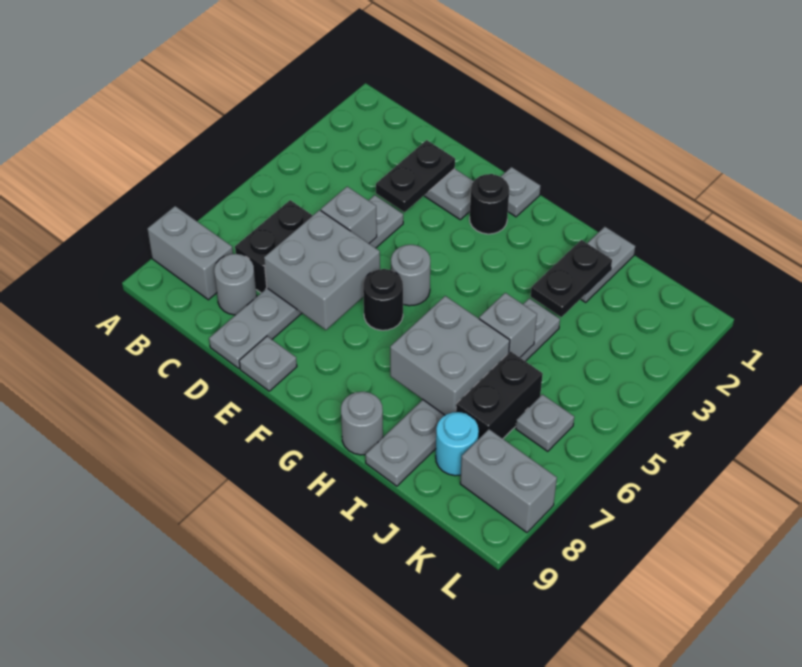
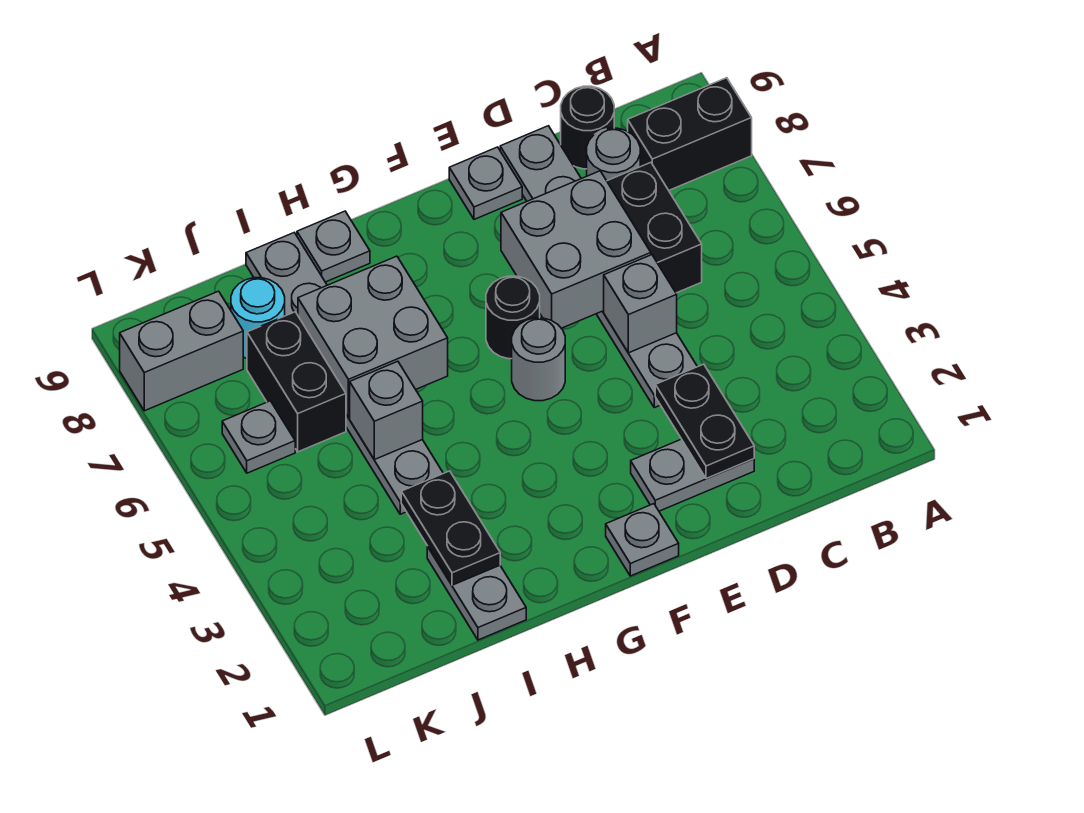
grey 1x2 brick [147,206,233,300] -> black 1x2 brick [628,78,752,190]
black 1x1 round brick [470,174,509,234] -> black 1x1 round brick moved to [561,86,614,169]
grey 1x1 round brick [341,392,383,455] -> grey 1x1 plate [297,211,370,282]

